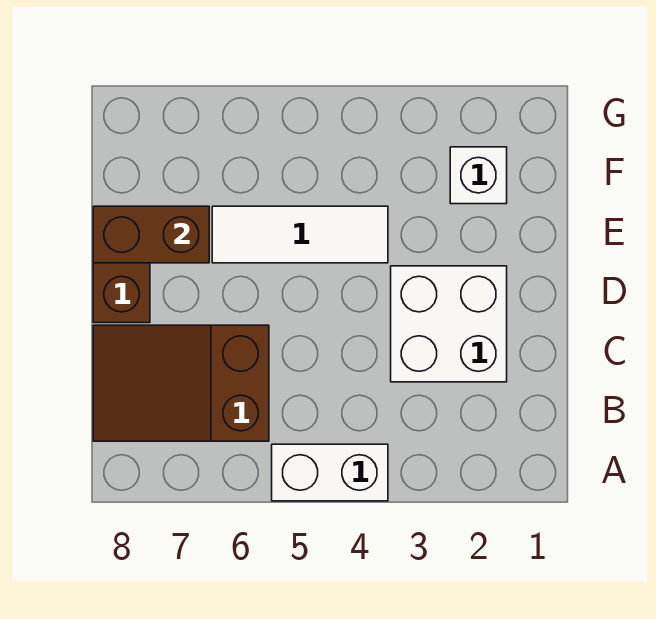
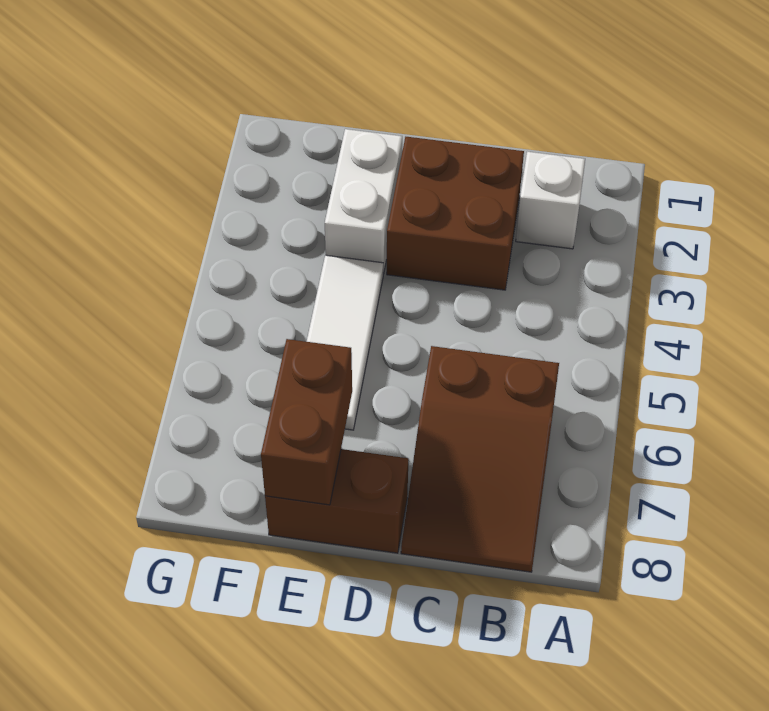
white 1x2 brick [272,444,388,501] -> white 1x2 brick moved to [325,129,402,274]
white 2x2 brick [391,266,507,382] -> brown 2x2 brick [387,137,524,290]
white 1x1 brick [450,147,507,204] -> white 1x1 brick moved to [516,152,585,249]

